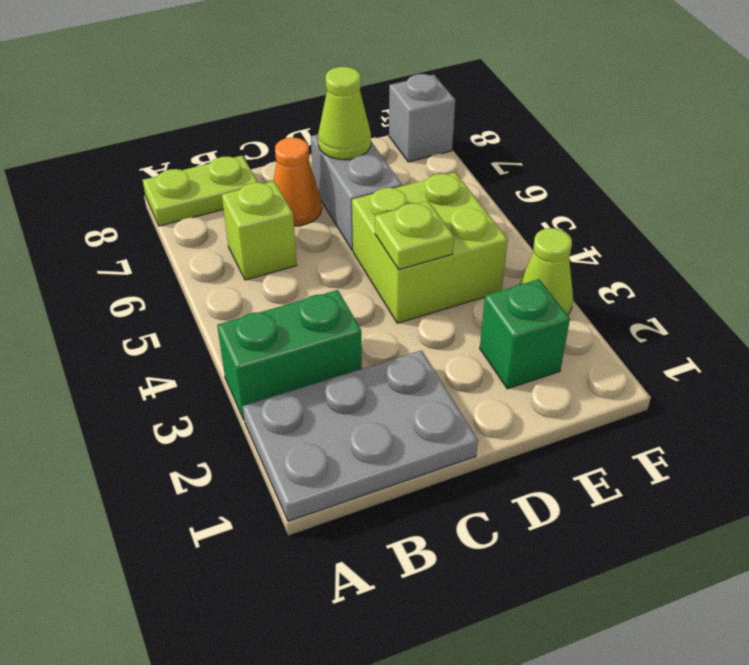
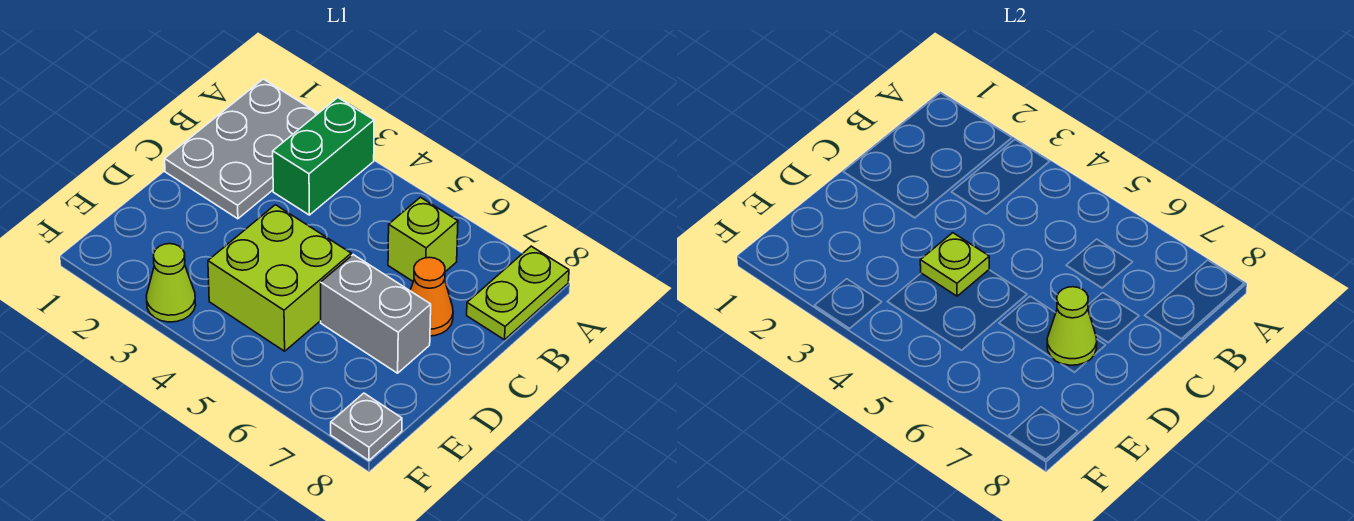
green 1x1 brick [480,279,570,389] -> none
grey 1x1 brick [389,74,455,162] -> grey 1x1 plate [331,393,402,460]

